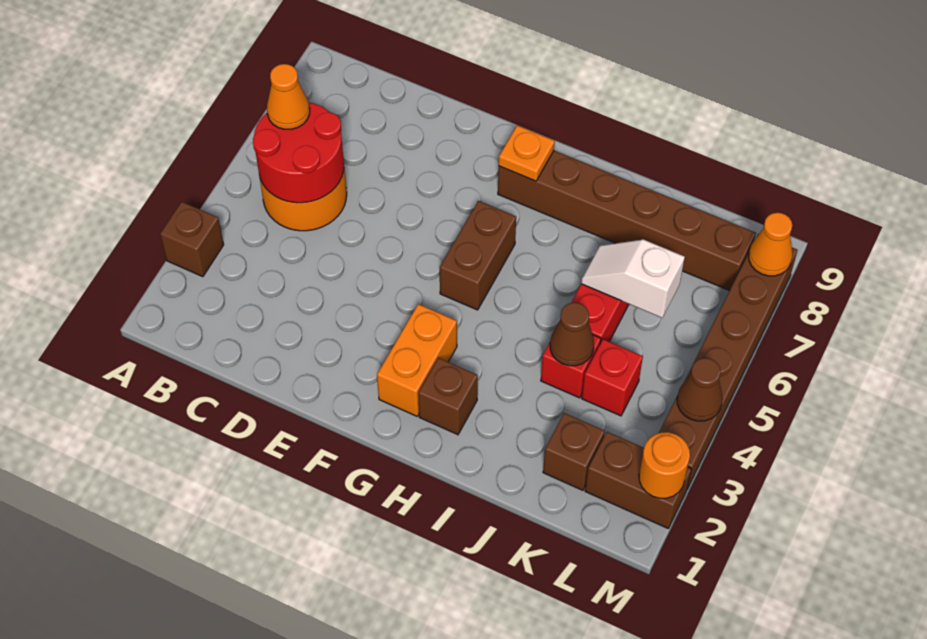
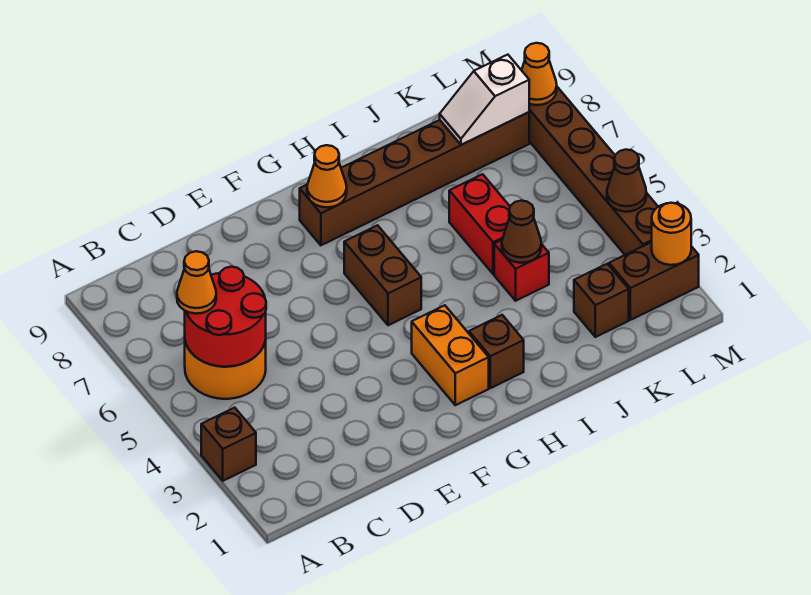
orange 1x1 plate [499,125,555,181] -> orange 1x1 cone [307,145,347,207]
white 1x2 slope [581,240,685,318] -> white 1x2 slope moved to [440,55,529,145]
red 1x1 brick [582,339,643,416] -> none

